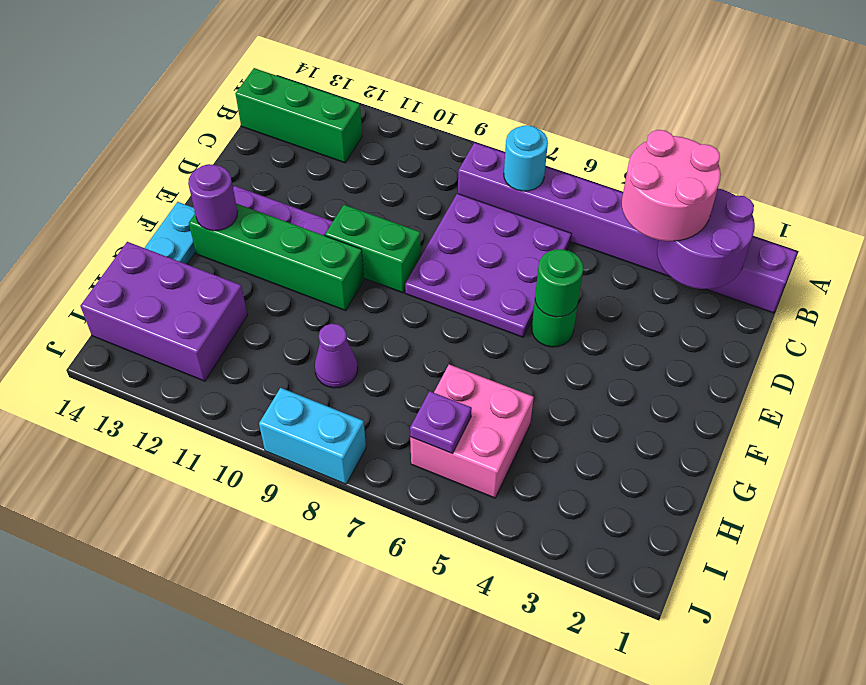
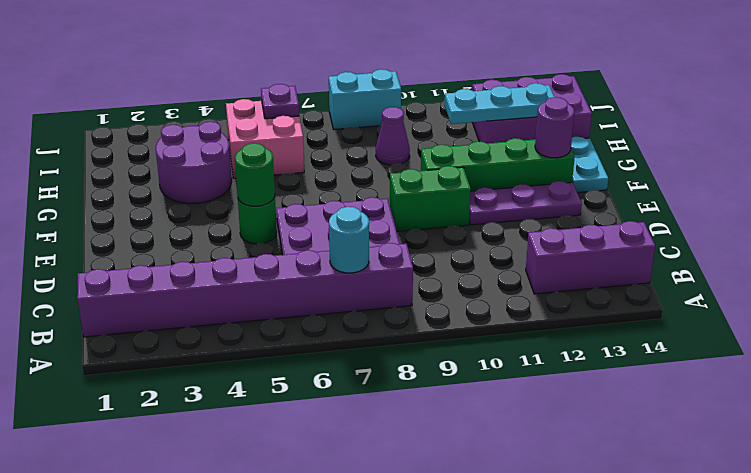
purple 2x2 round brick [657,188,755,289] -> purple 2x2 round brick moved to [156,122,232,204]
pink 2x2 round brick [622,130,721,241] -> none
green 1x3 brick [235,68,362,163] -> purple 1x3 brick [526,221,655,294]
none -> cyan 1x3 plate [445,83,554,124]

